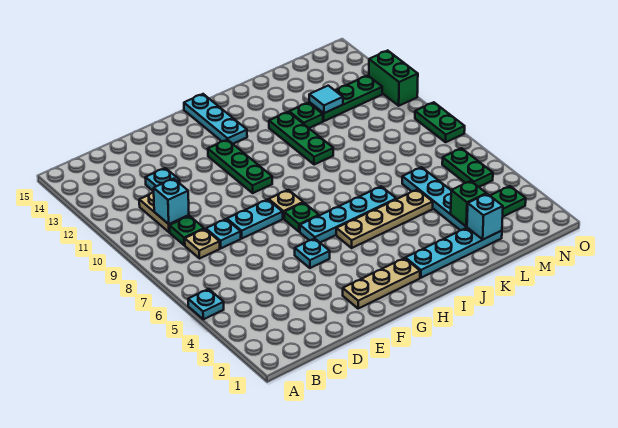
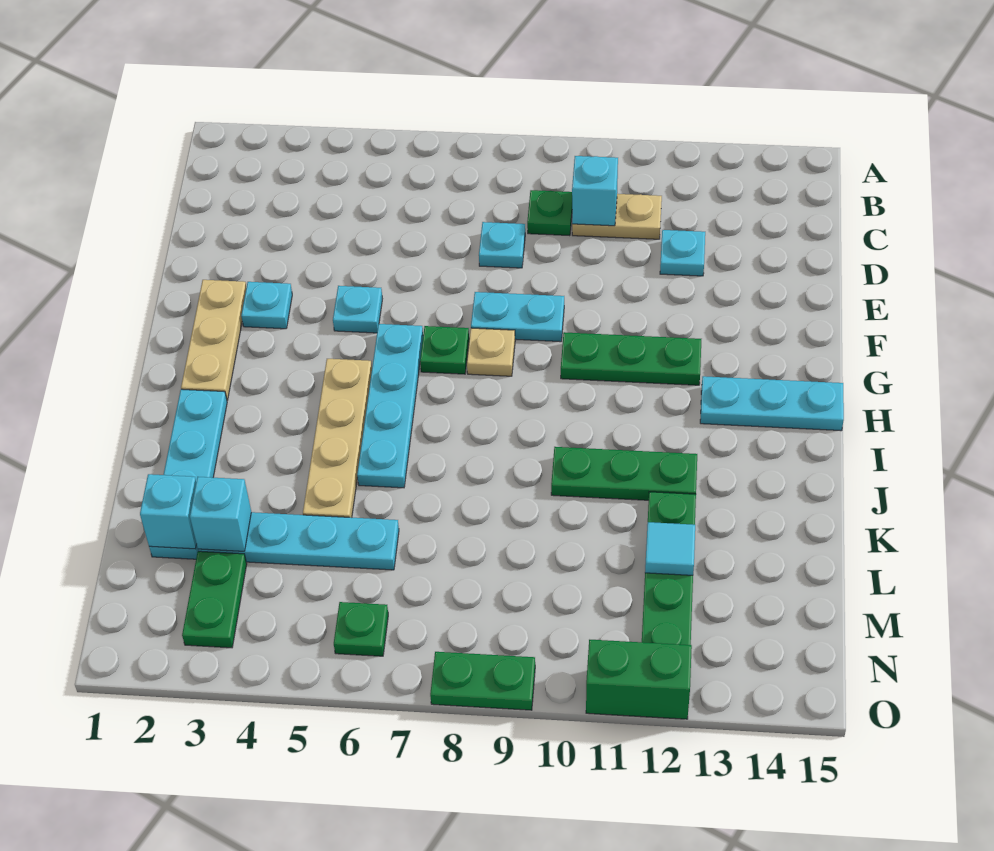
cyan 1x1 plate [188,289,224,319] -> cyan 1x1 plate moved to [241,282,292,329]
tan 1x1 plate [185,229,220,258] -> none
cyan 1x2 plate [227,199,283,238] -> cyan 1x2 plate turned to [471,292,564,342]
green 1x1 brick [451,181,486,227] -> cyan 1x1 brick [190,477,251,551]
green 1x2 plate [442,148,493,187] -> green 1x1 plate [334,602,388,656]

